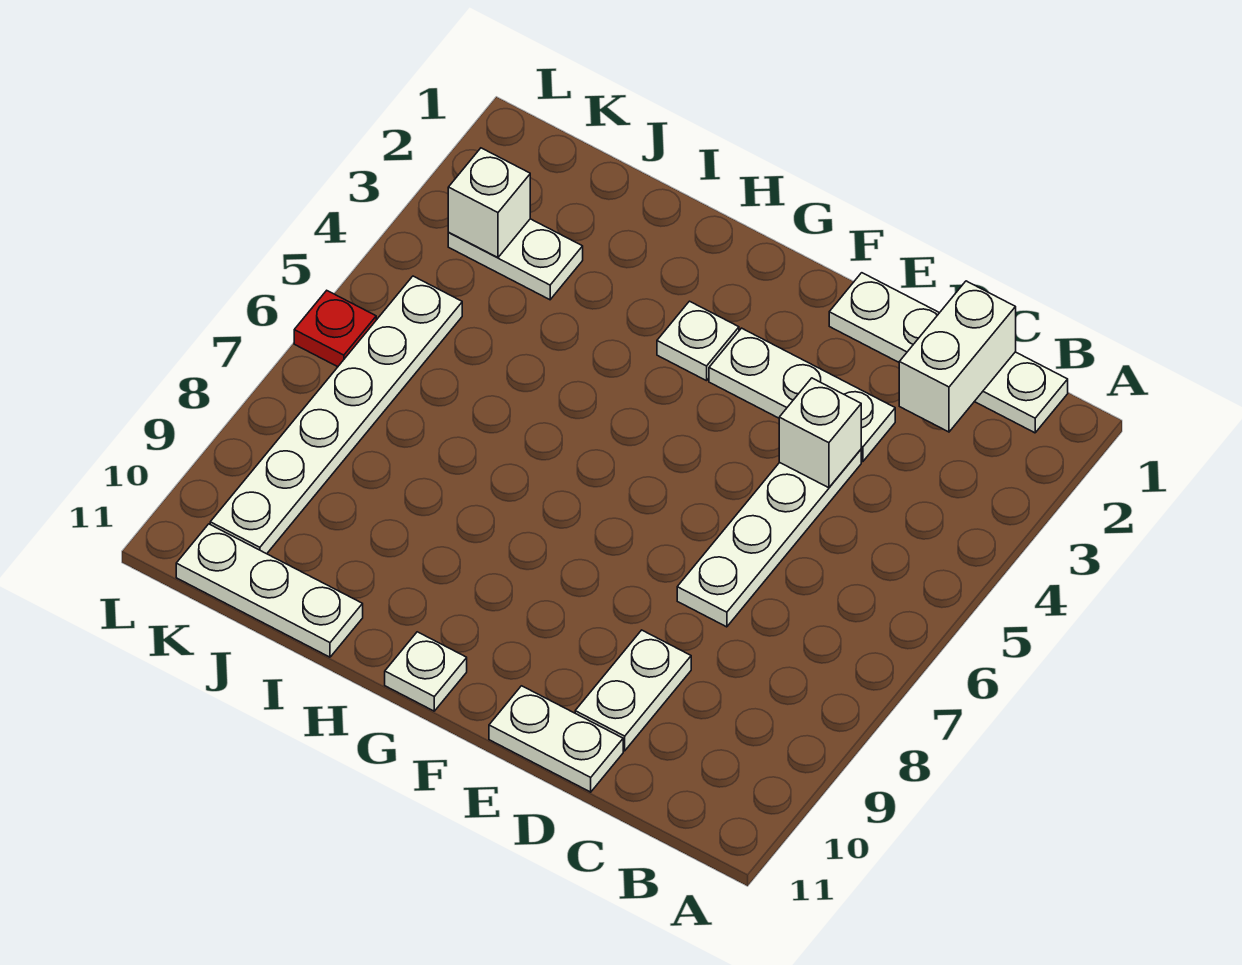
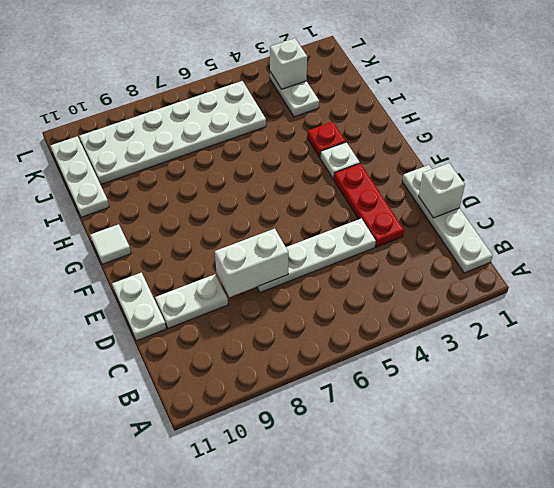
white 1x2 brick [899,281,1016,432] -> white 1x2 brick moved to [215,229,288,297]
white 1x3 plate [709,328,895,462] -> red 1x3 plate [334,164,404,247]
white 1x1 brick [779,378,861,488] -> white 1x1 brick moved to [419,163,465,218]
white 1x1 plate [385,632,467,711] -> white 1x1 tile [90,224,131,264]
white 1x6 plate [210,276,462,554] -> white 2x6 plate [79,81,266,185]
red 1x1 plate [294,291,376,367] -> red 1x1 plate moved to [307,122,346,157]

